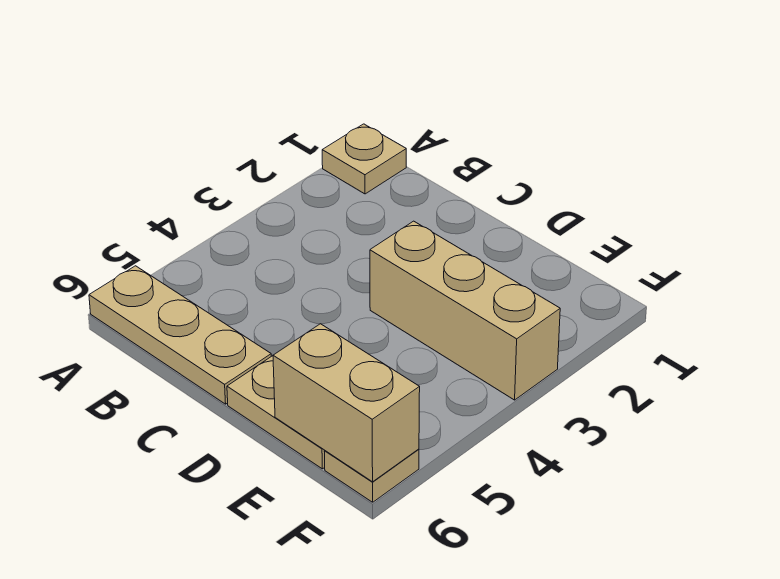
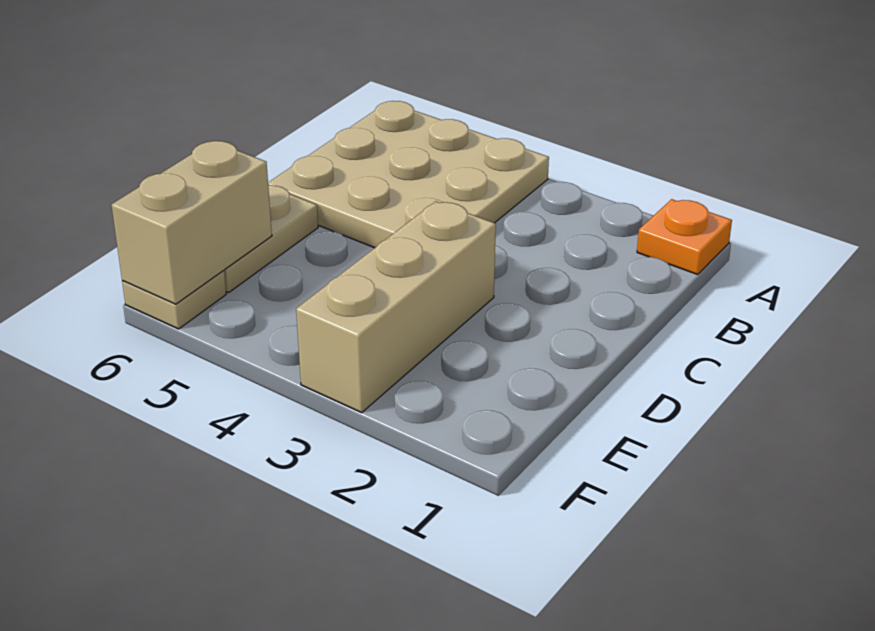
tan 1x1 plate [322,124,406,194] -> orange 1x1 plate [637,199,732,274]
tan 1x3 plate [89,266,271,404] -> tan 3x3 plate [268,101,549,248]

